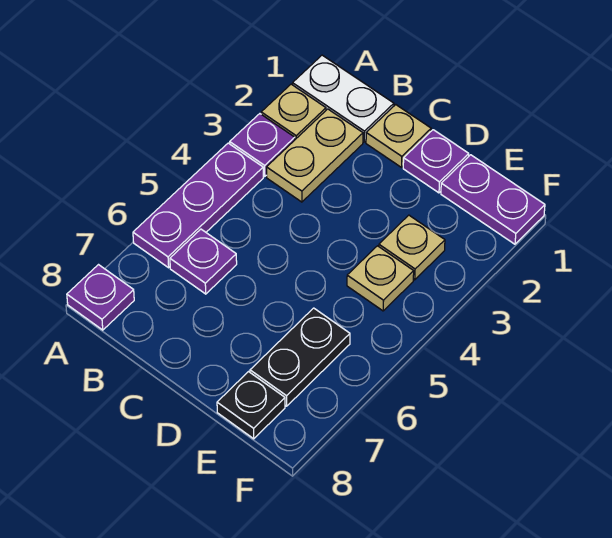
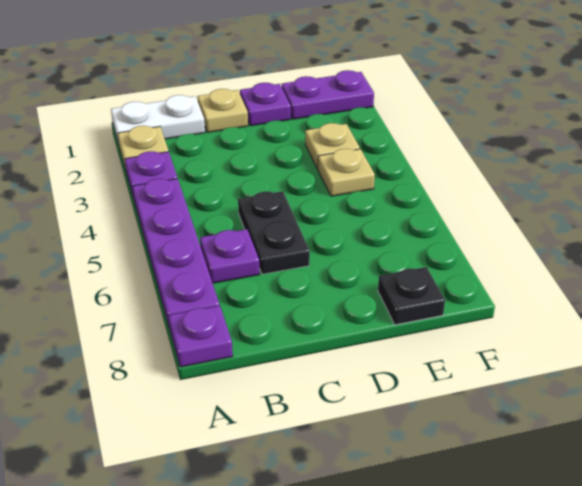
purple 1x3 plate [133,143,263,268] -> purple 1x4 plate [132,179,220,328]
tan 1x2 plate [266,109,363,202] -> none
black 1x2 plate [250,308,350,406] -> black 1x2 plate moved to [238,191,310,274]

